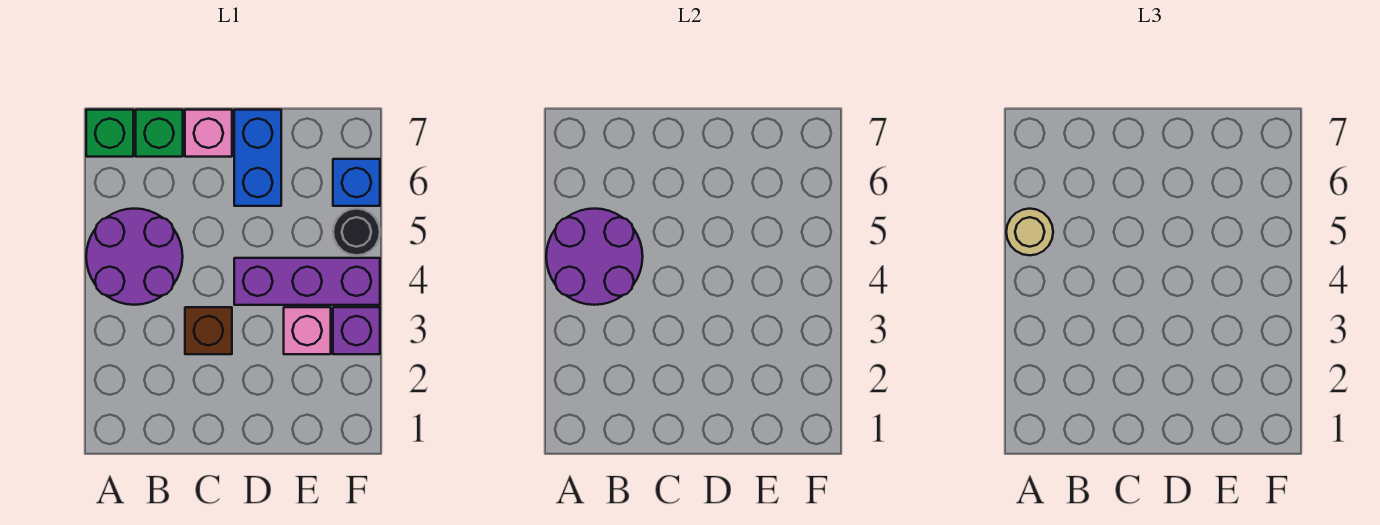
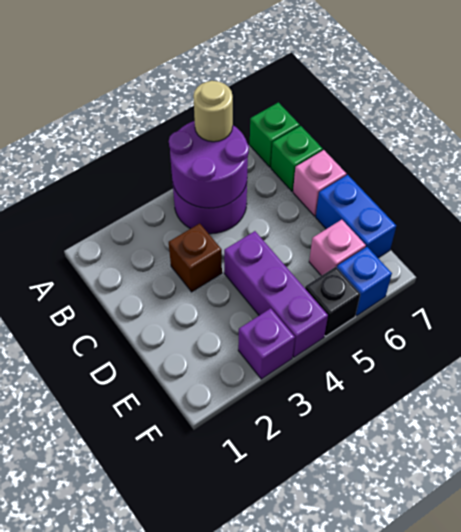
blue 1x2 brick [234,110,281,206] -> blue 1x2 brick turned to [316,175,396,258]
pink 1x1 brick [284,307,331,354] -> pink 1x1 brick moved to [309,220,366,276]
black 1x1 round brick [333,209,380,255] -> black 1x1 brick [305,267,360,336]

